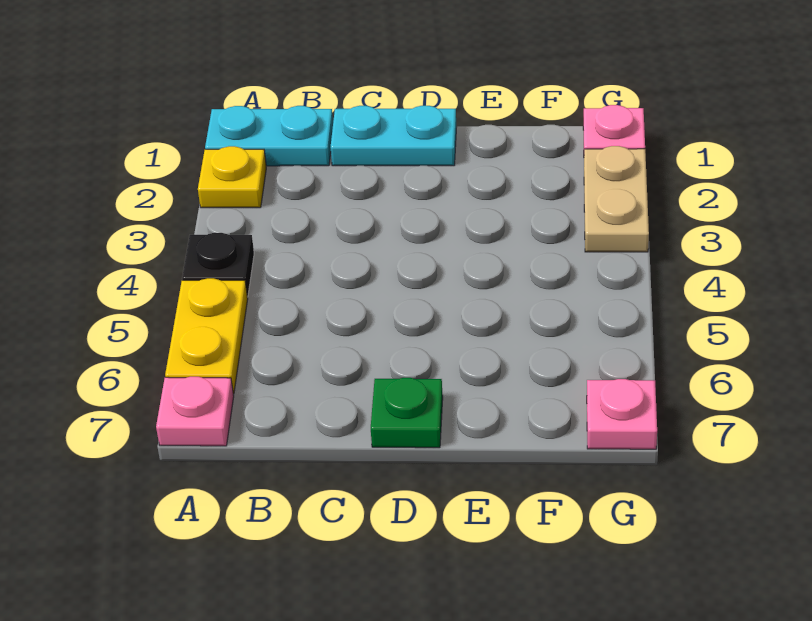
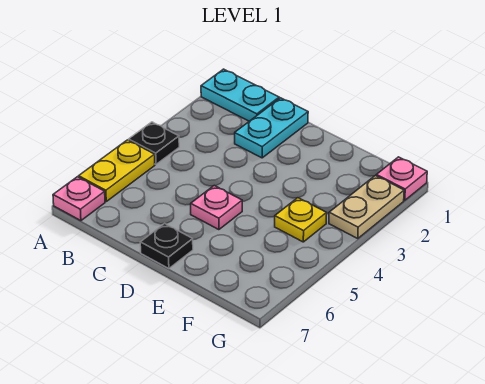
yellow 1x1 plate [198,146,266,208] -> yellow 1x1 plate moved to [275,198,327,242]
cyan 1x2 plate [331,106,456,166] -> cyan 1x2 plate turned to [235,98,308,158]
green 1x1 plate [371,378,443,448] -> black 1x1 plate [140,224,193,269]
pink 1x1 plate [587,379,657,449] -> pink 1x1 plate moved to [191,186,242,230]

